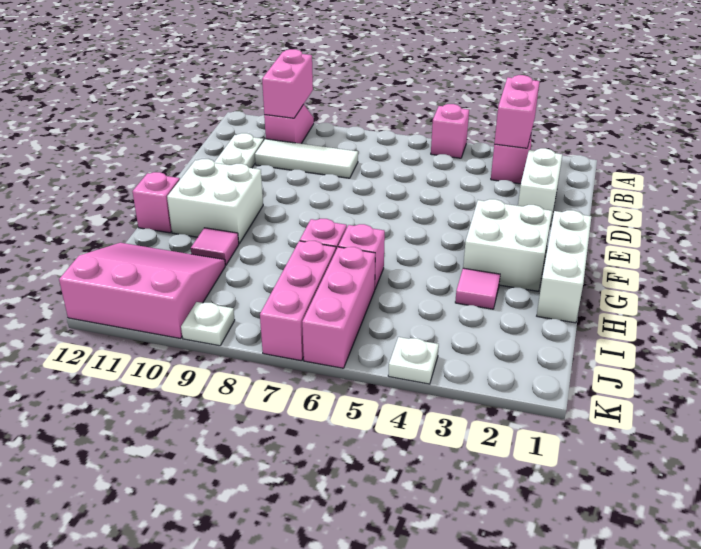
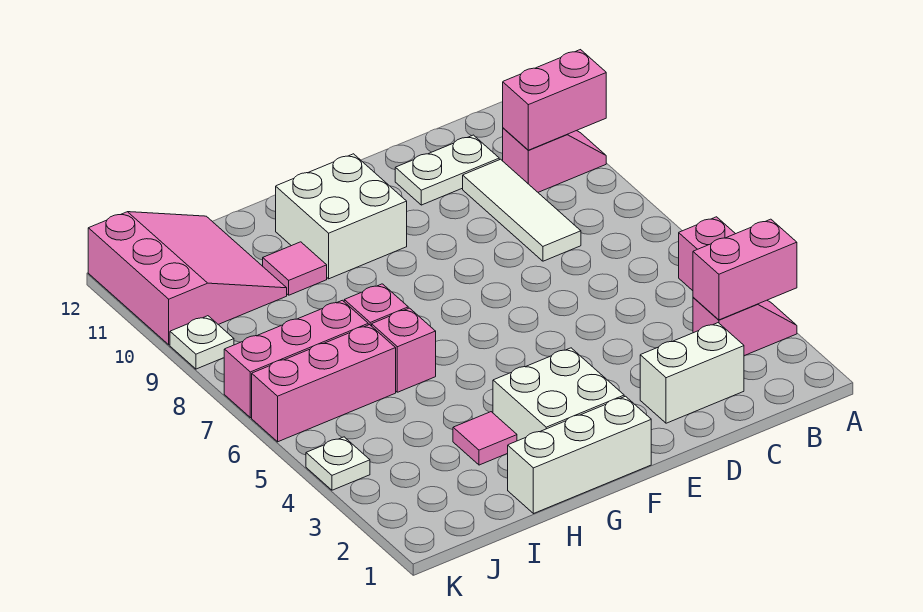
pink 1x1 brick [133,172,180,233] -> none

